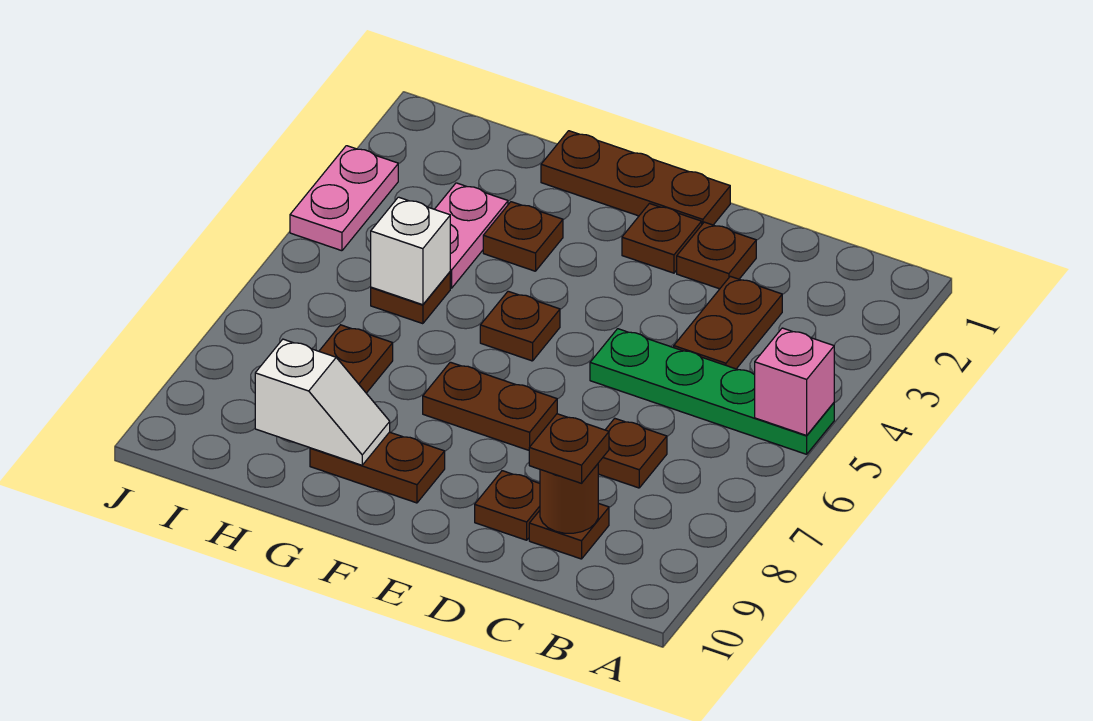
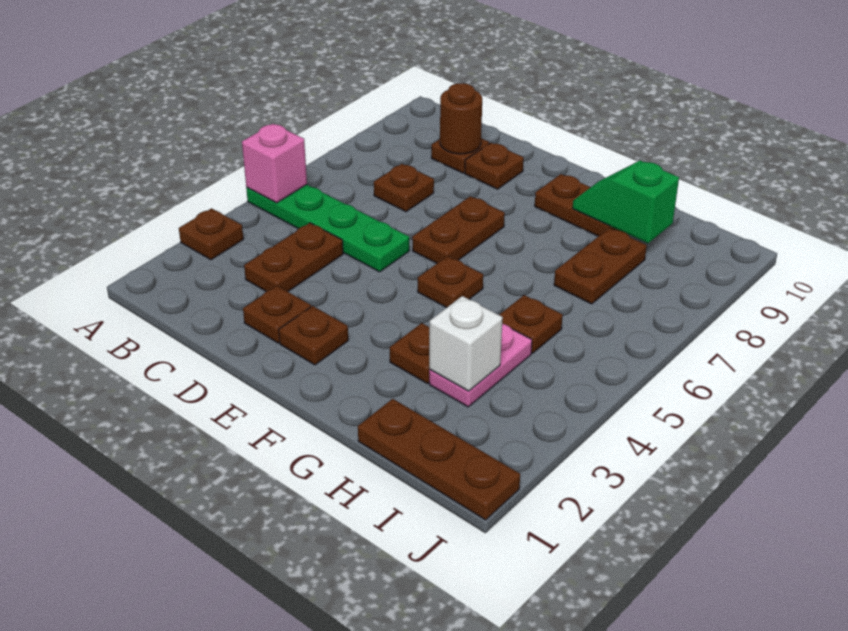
brown 1x1 plate [529,414,609,483] -> brown 1x1 plate moved to [179,208,243,260]
brown 1x3 plate [541,131,730,225] -> brown 1x3 plate moved to [358,399,520,520]
brown 1x2 plate [423,362,557,450] -> brown 1x2 plate turned to [412,196,505,263]
white 1x2 slope [255,339,390,465] -> green 1x2 slope [573,161,679,243]
white 1x1 brick [371,197,450,305] -> white 1x1 brick moved to [429,296,503,391]
pink 1x2 plate [290,146,398,251] -> none

